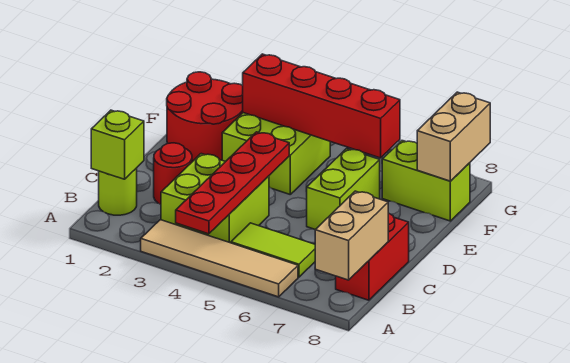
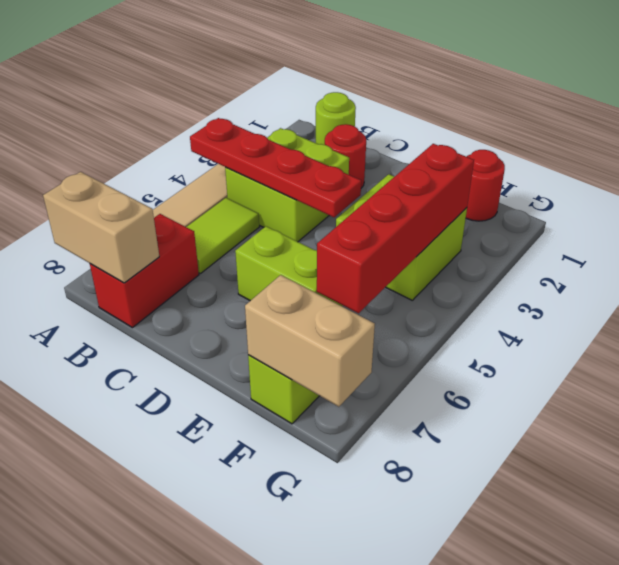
lime 1x1 brick [91,110,144,179] -> none
red 1x2 brick [336,213,409,300] -> red 1x2 brick turned to [90,214,199,328]
red 2x2 round brick [167,72,243,162] -> red 1x1 round brick [466,150,505,221]

